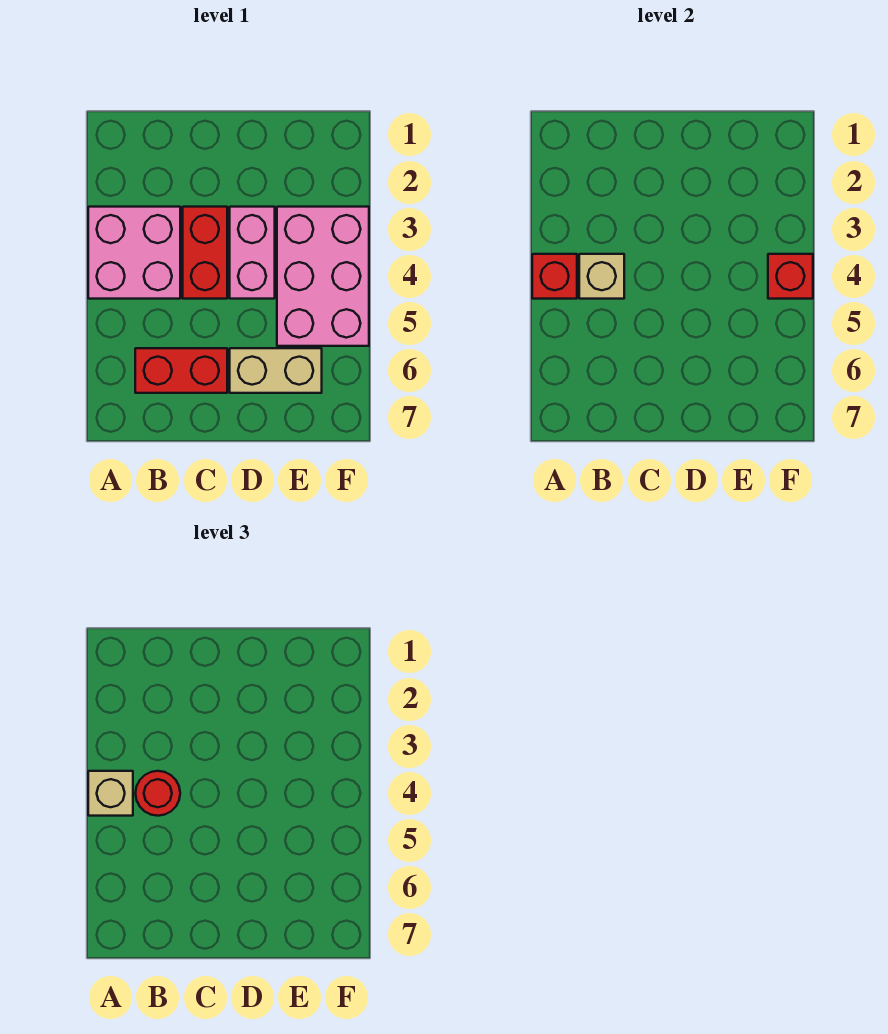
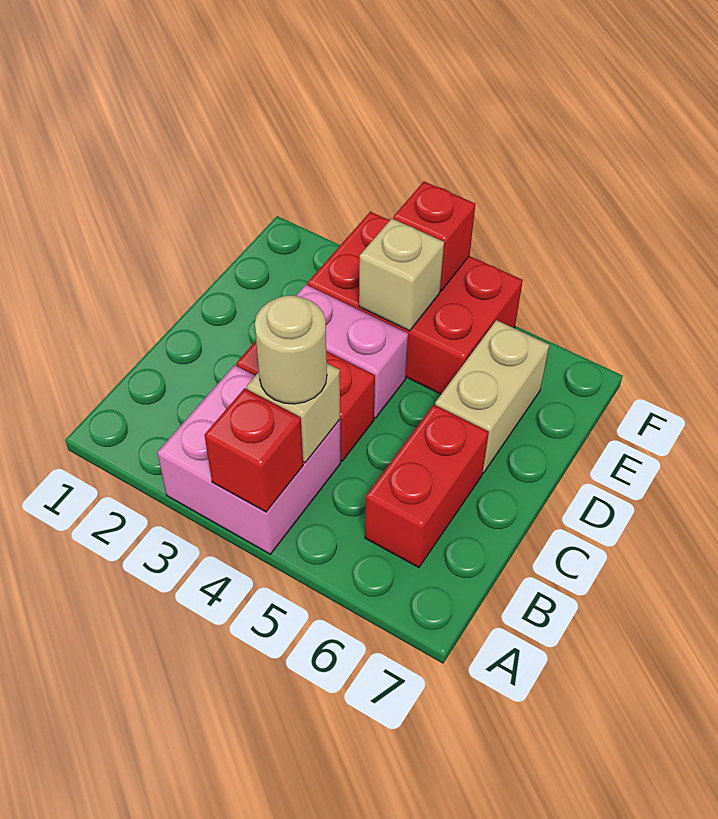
tan 1x1 brick [88,771,133,816] -> tan 1x1 brick moved to [359,219,444,331]
red 1x1 round brick [135,771,180,816] -> tan 1x1 round brick [255,295,327,404]
pink 2x3 brick [277,207,369,346] -> red 2x3 brick [307,212,523,394]

